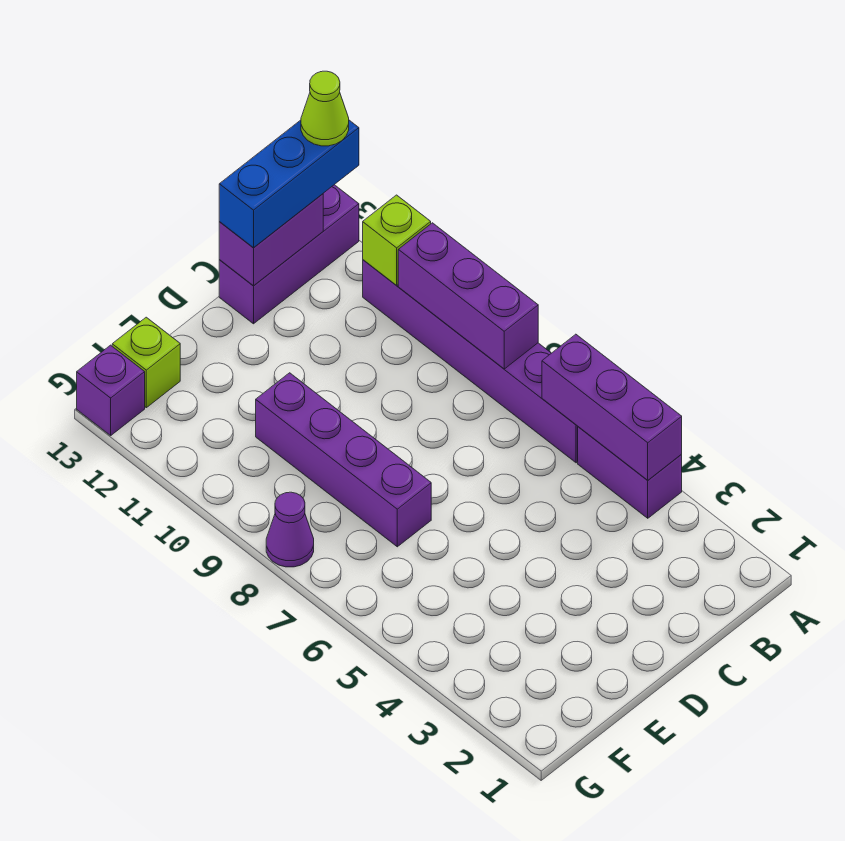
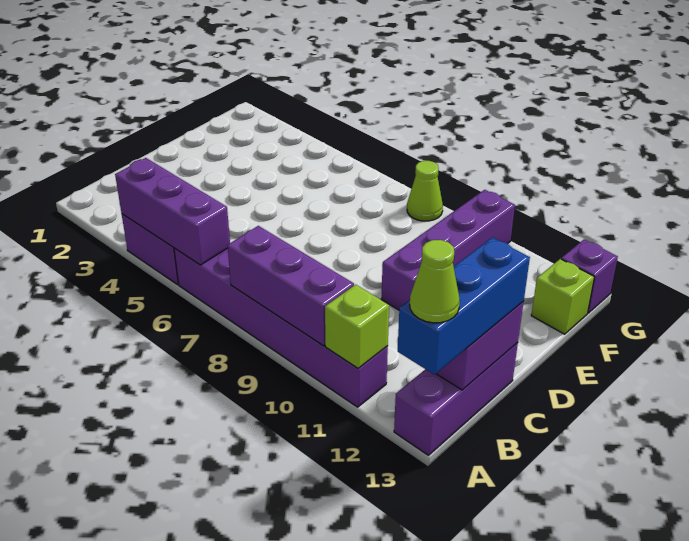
purple 1x4 brick [256,373,431,547] -> purple 1x4 brick turned to [381,190,515,310]
purple 1x1 cone [266,492,314,567] -> lime 1x1 cone [407,161,443,221]

